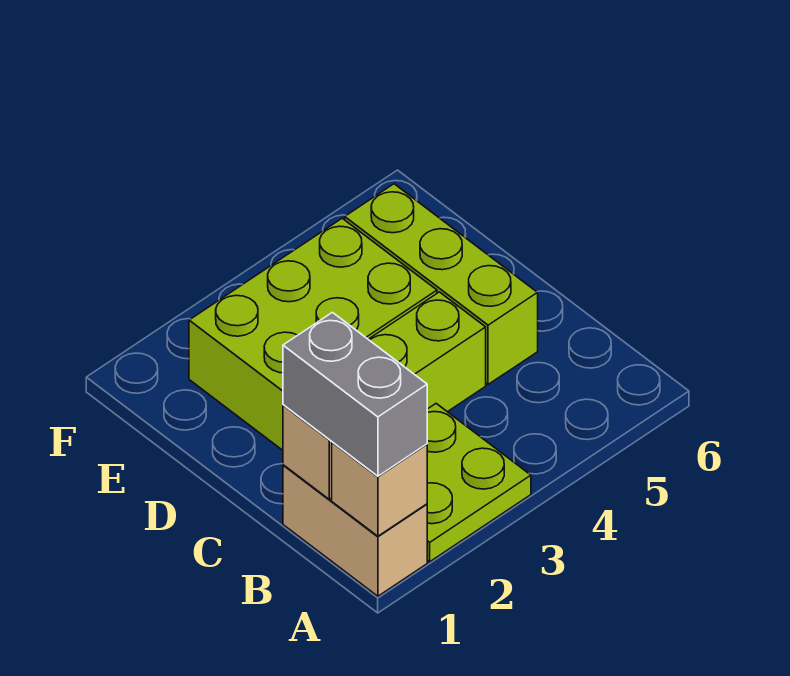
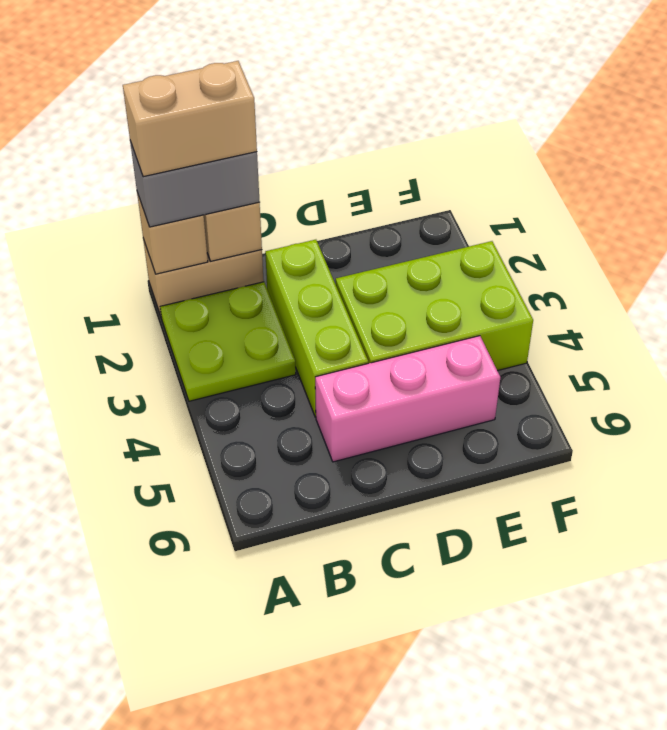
none -> tan 1x2 brick [123,61,257,177]
lime 1x3 brick [345,184,538,384] -> pink 1x3 brick [315,336,500,462]
lime 2x3 brick [189,218,437,450] -> lime 2x3 brick turned to [336,241,533,371]

